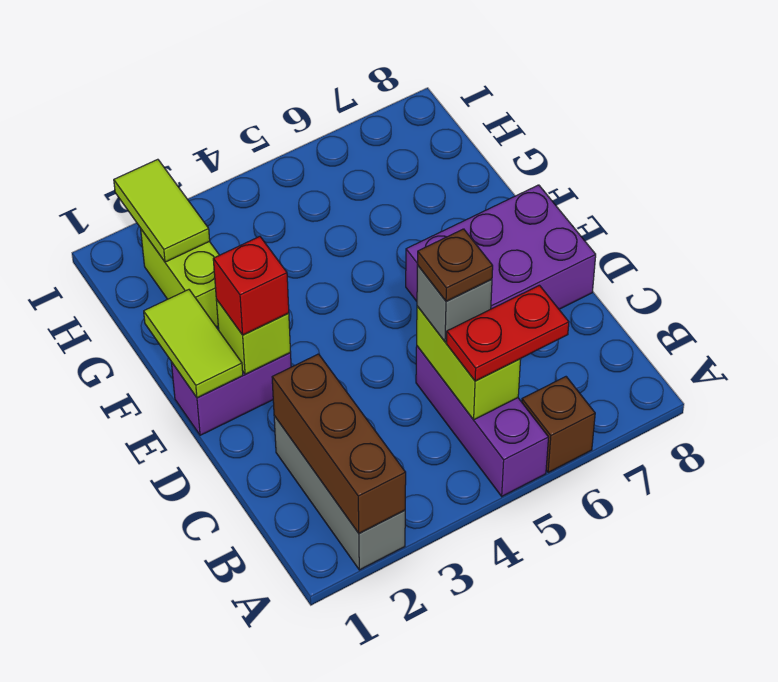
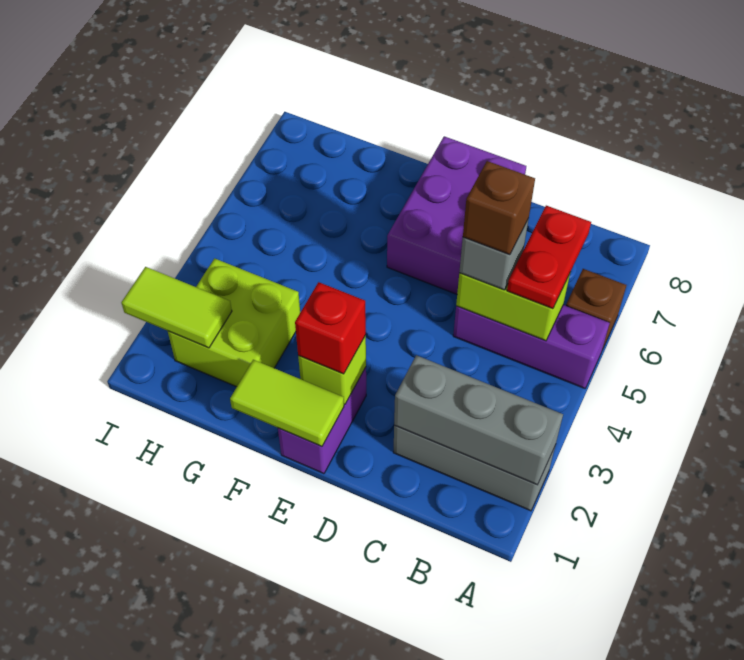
brown 1x3 brick [272,354,406,533] -> grey 1x3 brick [394,355,563,485]
brown 1x1 plate [418,229,493,301] -> brown 1x1 brick [463,161,535,255]
lime 1x2 brick [141,229,219,327] -> lime 2x2 brick [168,258,300,387]

